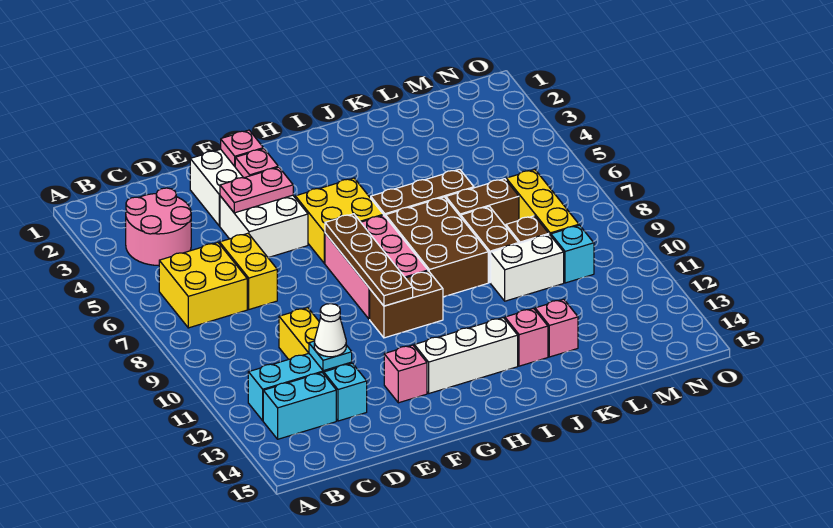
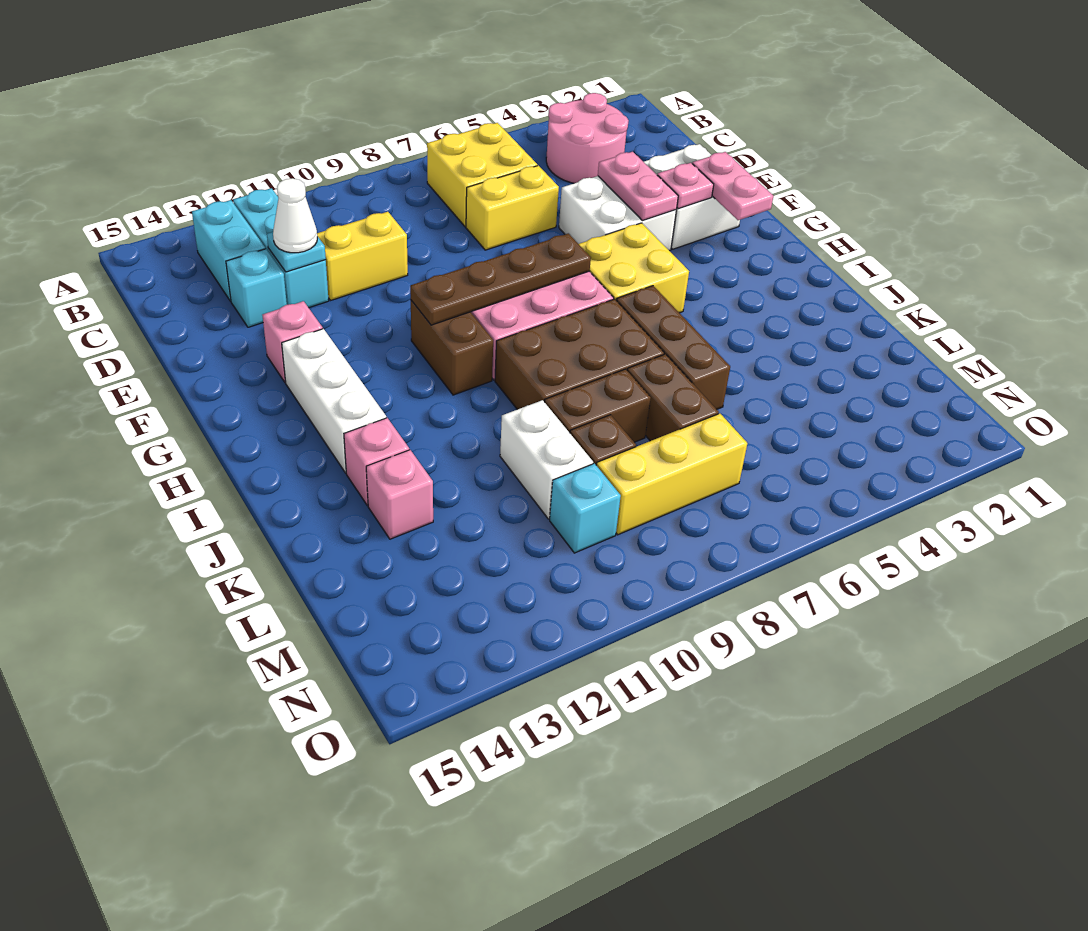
pink 1x1 plate [221,130,263,166] -> pink 1x2 plate [692,152,773,220]

